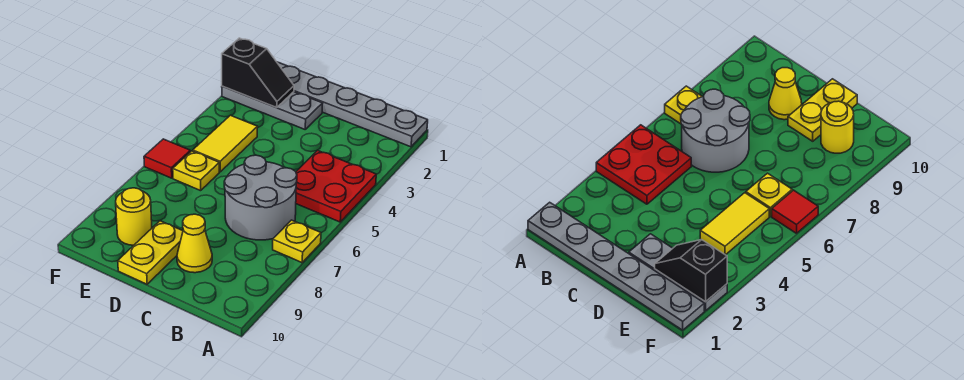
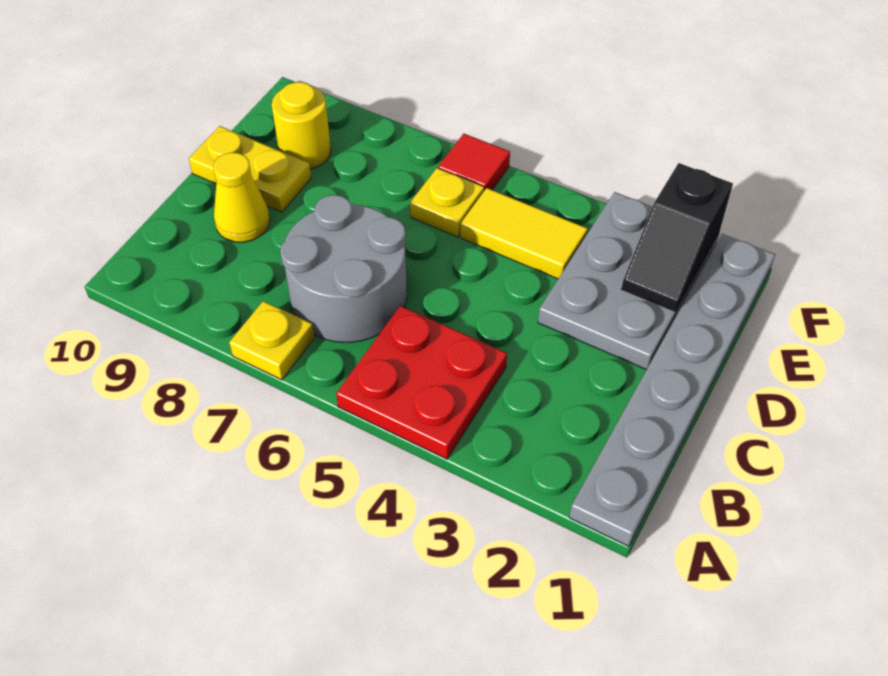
grey 1x3 plate [222,86,323,129] -> grey 2x3 plate [538,192,719,370]

